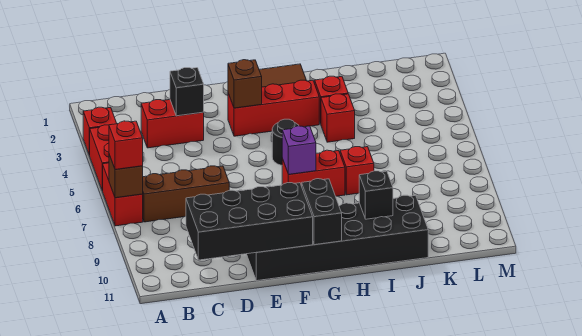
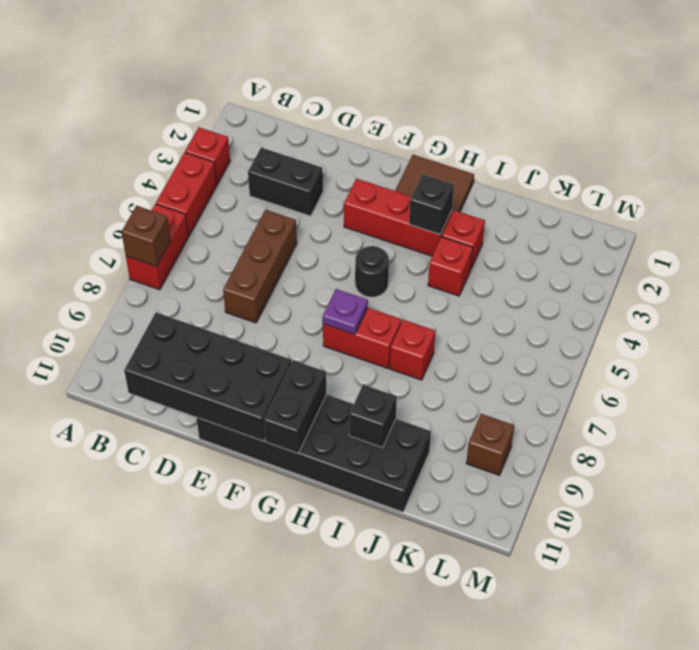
red 1x1 brick [109,121,143,170] -> none
brown 1x3 brick [143,166,229,222] -> brown 1x3 brick turned to [223,210,297,323]
red 1x2 brick [141,100,204,148] -> black 1x2 brick [248,148,323,216]
black 1x1 brick [170,68,204,116] -> black 1x1 brick moved to [409,174,454,234]
brown 1x1 brick [228,60,262,108] -> brown 1x1 brick moved to [466,414,514,475]
purple 1x1 brick [282,126,316,174] -> purple 1x1 plate [323,289,368,334]

